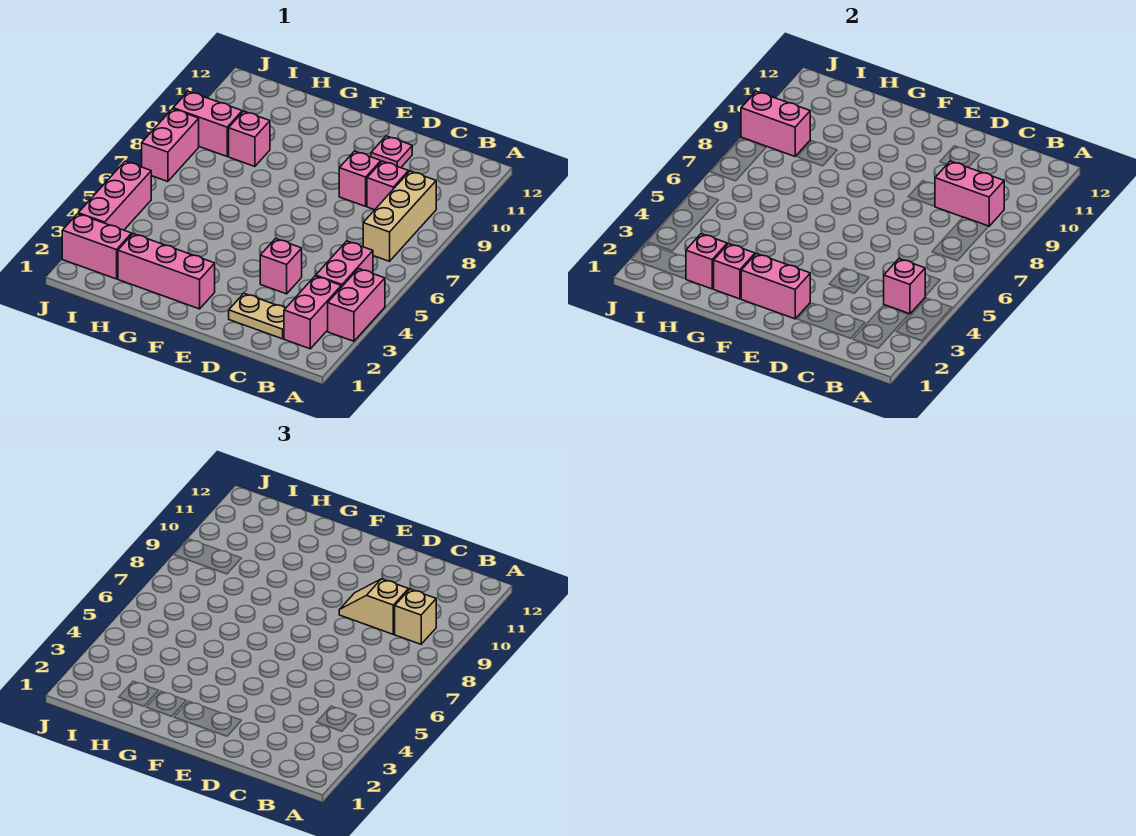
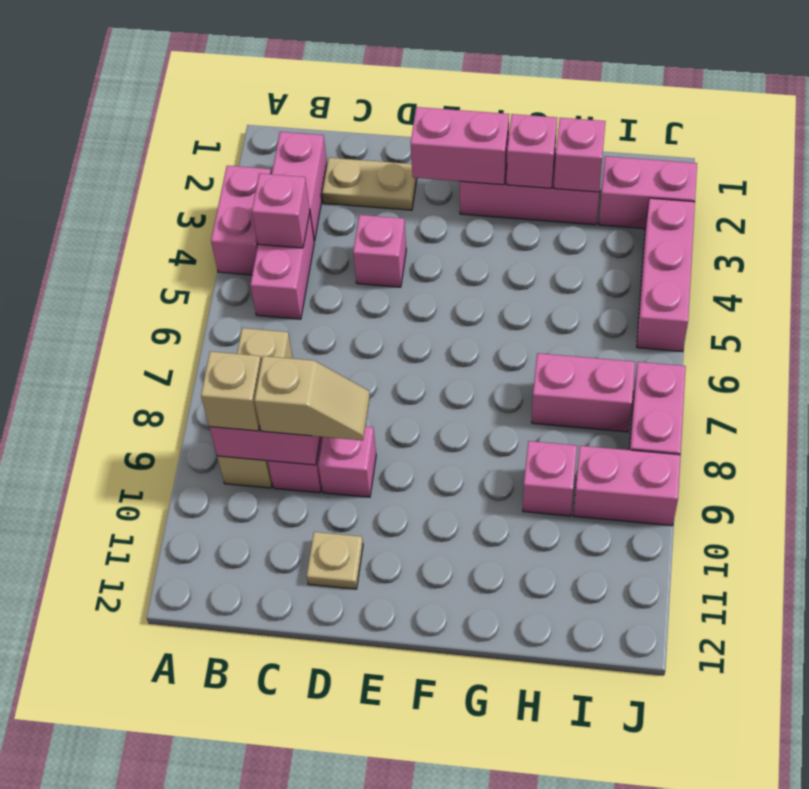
pink 1x1 plate [371,136,412,168] -> tan 1x1 plate [307,532,363,589]
pink 1x2 brick [741,91,810,156] -> pink 1x2 brick moved to [532,353,635,432]

